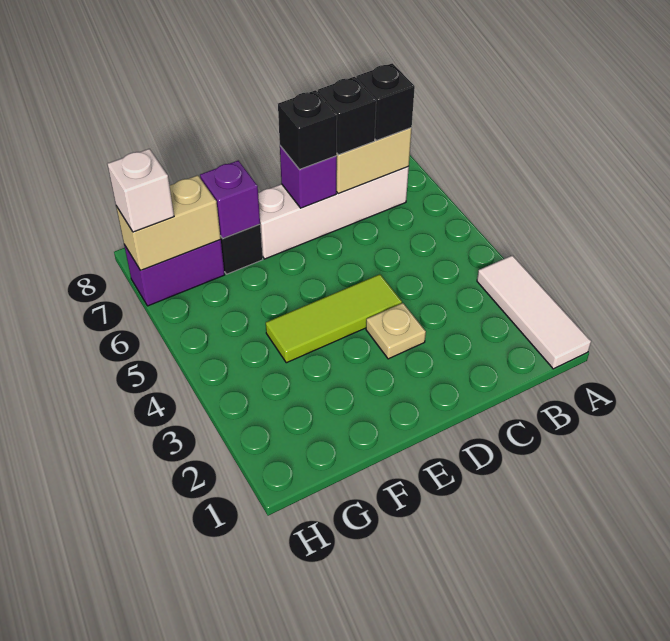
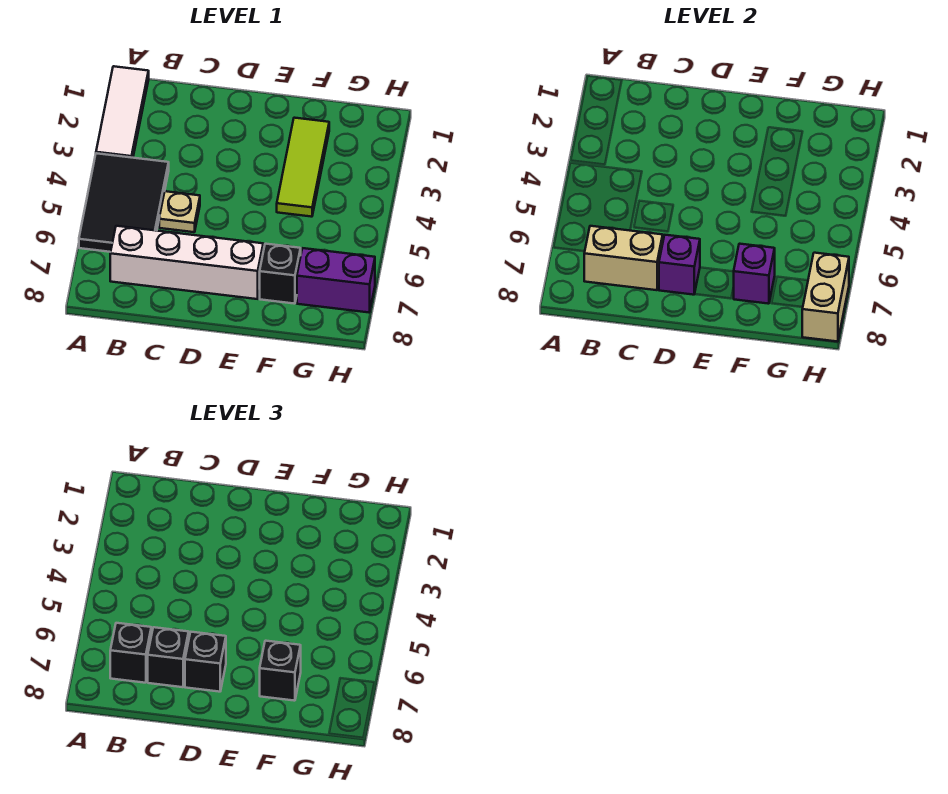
none -> black 2x3 tile [79,153,169,252]
tan 1x1 plate [366,303,426,359] -> tan 1x1 plate moved to [159,191,200,232]
lime 1x3 tile [266,274,402,363] -> lime 1x3 tile turned to [277,118,329,217]
none -> black 1x1 brick [260,641,301,701]
tan 1x2 brick [116,175,221,270] -> tan 1x2 brick turned to [802,253,849,342]
white 1x1 brick [107,149,174,232] -> none

